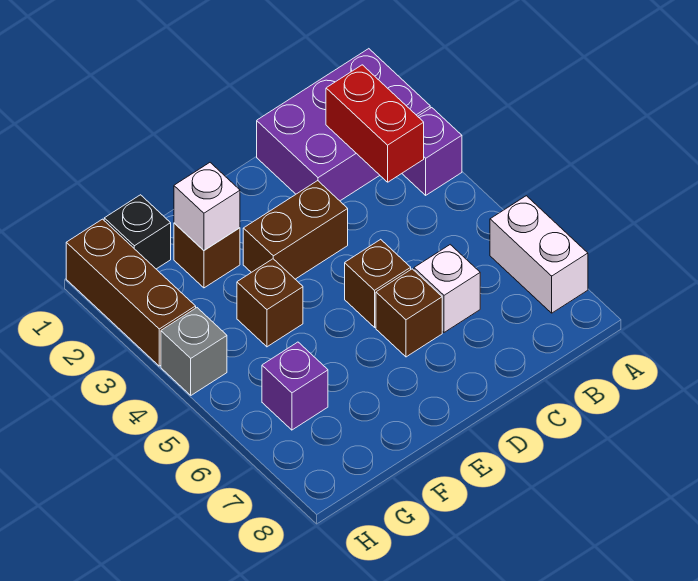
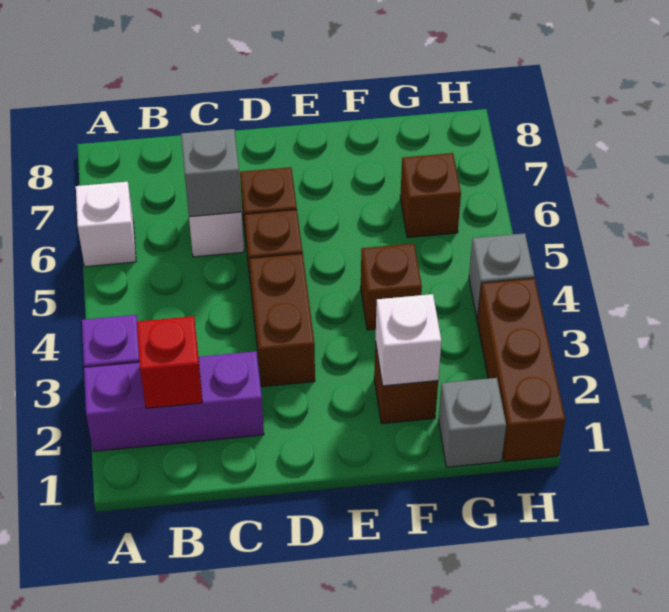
purple 2x3 brick [257,49,430,201] -> purple 1x3 brick [84,351,264,451]
white 1x2 brick [490,196,588,313] -> white 1x1 brick [76,182,136,267]
red 1x2 brick [326,65,424,182] -> red 1x1 brick [137,316,202,408]
none -> grey 1x1 brick [181,129,242,217]
brown 1x2 brick [243,181,348,279] -> brown 1x2 brick turned to [249,254,315,387]
black 1x1 brick [104,195,171,269] -> grey 1x1 brick [438,378,506,467]
purple 1x1 brick [262,342,328,430] -> brown 1x1 brick [400,153,461,238]

